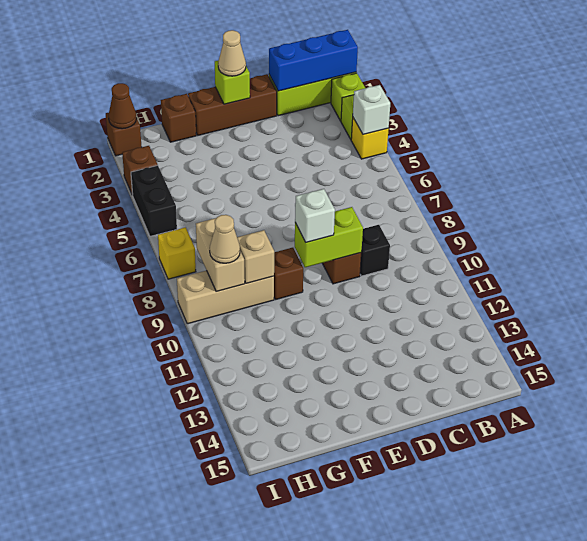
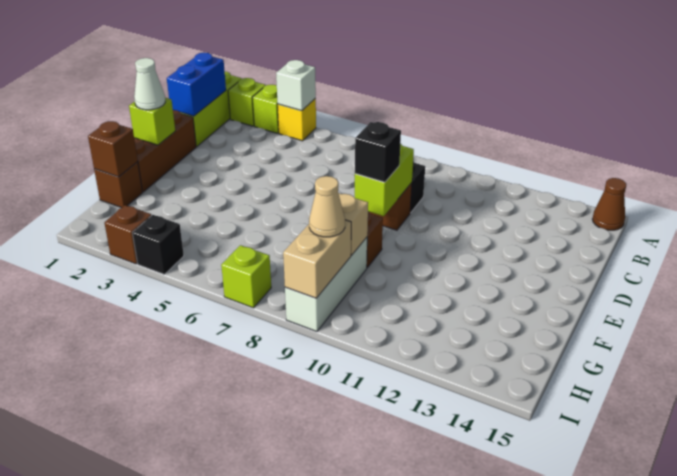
blue 1x3 brick [269,30,358,91] -> blue 1x2 brick [167,53,226,116]
tan 1x1 cone [218,30,246,76] -> white 1x1 cone [134,58,165,110]
white 1x1 brick [295,189,335,242] -> black 1x1 brick [355,122,401,182]
tan 1x3 brick [177,270,274,324] -> white 1x3 brick [285,237,367,332]
tan 1x2 brick [196,218,245,292] -> tan 1x2 brick turned to [283,220,351,298]
brown 1x1 brick [106,113,142,156] -> brown 1x1 brick moved to [88,121,138,177]
brown 1x1 cone [109,83,136,129] -> brown 1x1 cone moved to [592,178,626,230]
black 1x2 brick [131,165,177,236] -> black 1x1 brick [133,215,184,274]
yellow 1x1 brick [158,227,196,279] -> lime 1x1 brick [221,245,271,308]

